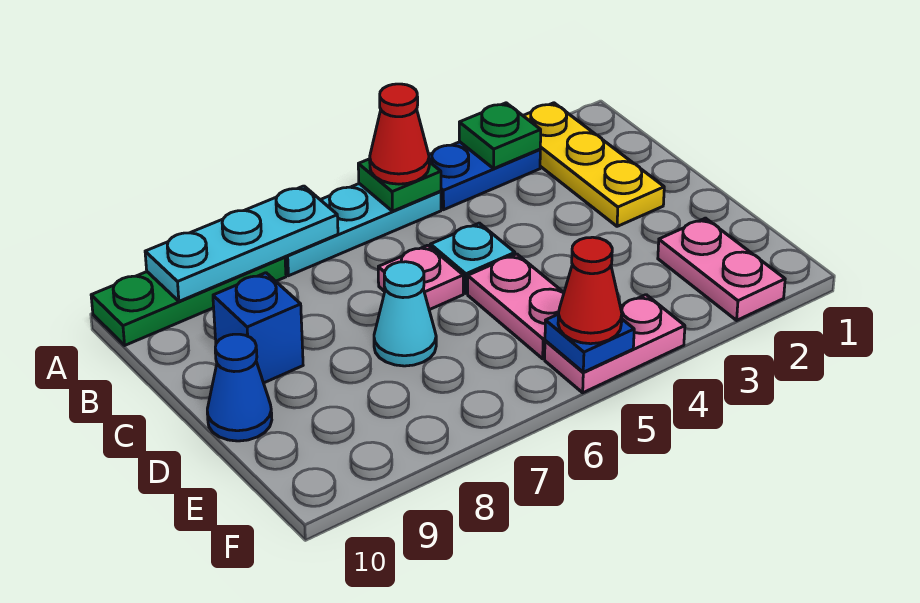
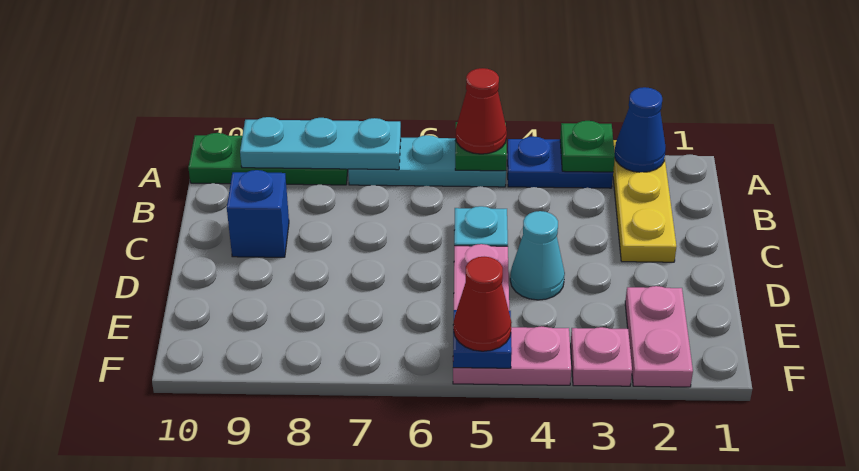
pink 1x1 plate [378,245,463,310] -> pink 1x1 plate moved to [571,327,632,386]
cyan 1x1 cone [374,262,436,366] -> cyan 1x1 cone moved to [510,211,565,300]
blue 1x1 cone [207,334,272,441] -> blue 1x1 cone moved to [615,87,666,172]

